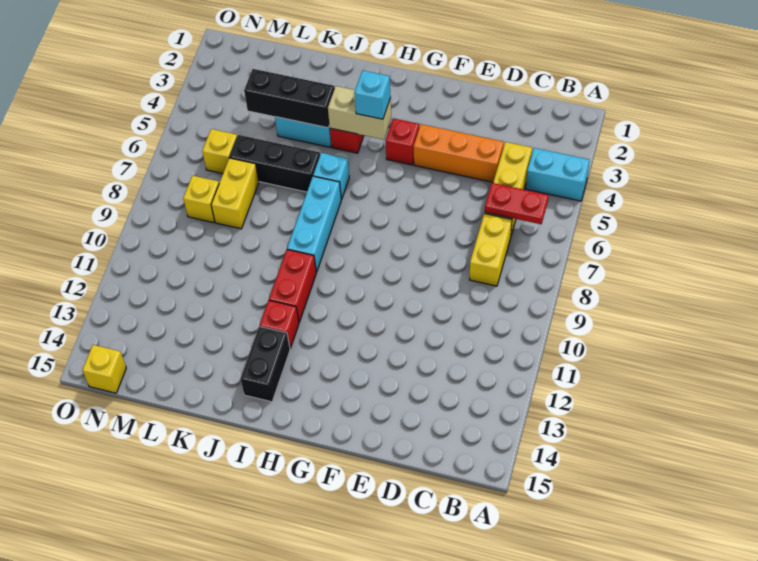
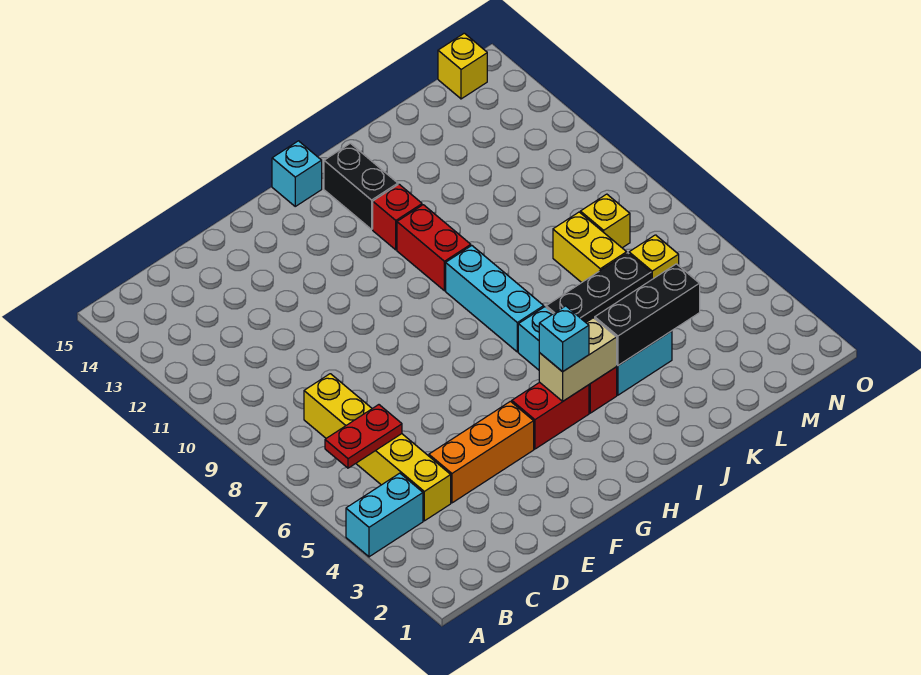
red 1x1 brick [385,118,419,165] -> red 1x2 brick [512,382,589,449]
none -> cyan 1x1 brick [272,141,322,206]

